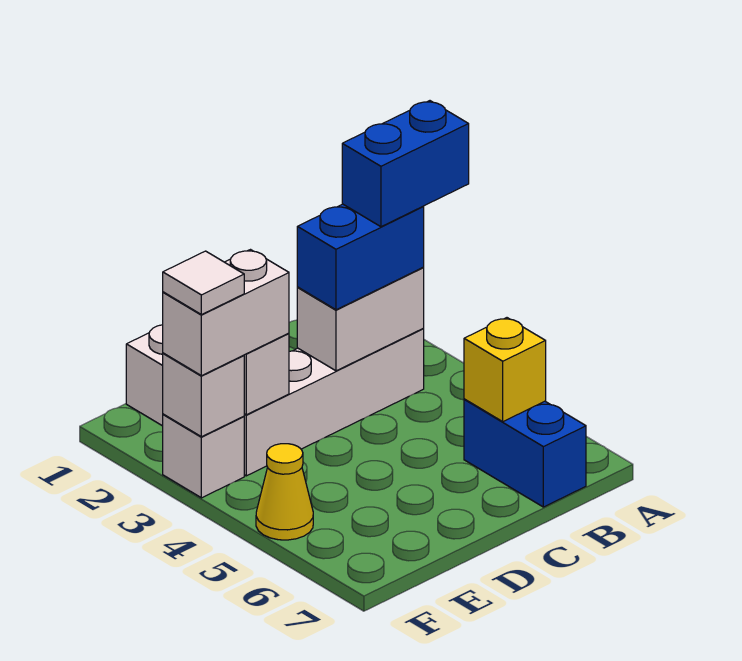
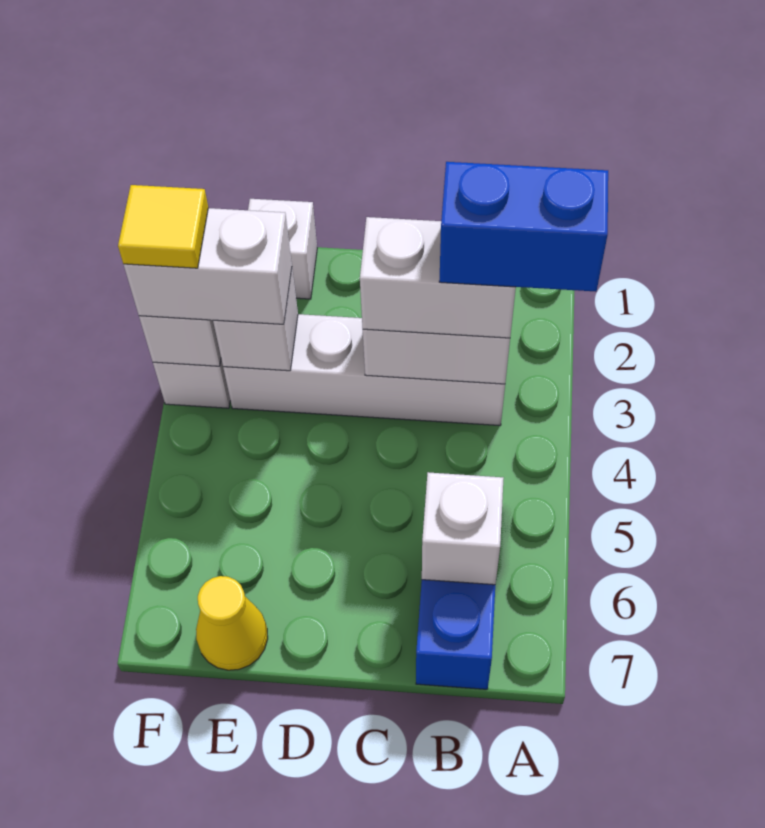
blue 1x2 brick [297,204,424,310] -> white 1x2 brick [360,217,516,338]
yellow 1x1 brick [464,318,546,422] -> white 1x1 brick [422,472,504,585]
white 1x1 tile [163,251,244,315] -> yellow 1x1 tile [118,185,208,268]
yellow 1x1 cone [256,444,313,540] -> yellow 1x1 cone moved to [196,576,268,670]

